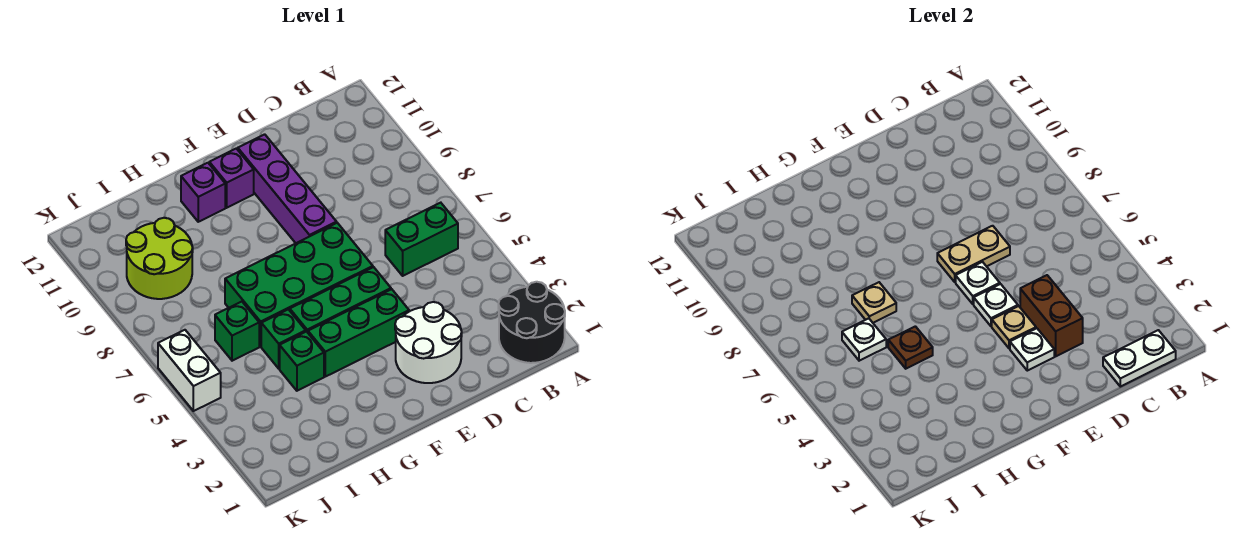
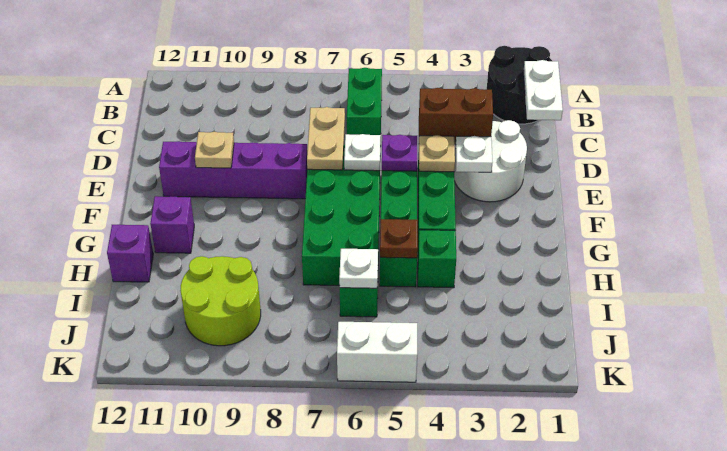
white 1x1 plate [974,284,1018,326] -> purple 1x1 plate [382,135,417,171]
purple 1x1 brick [209,148,254,208] -> purple 1x1 brick moved to [107,225,153,282]
tan 1x1 plate [852,282,896,323] -> tan 1x1 plate moved to [195,132,234,168]

